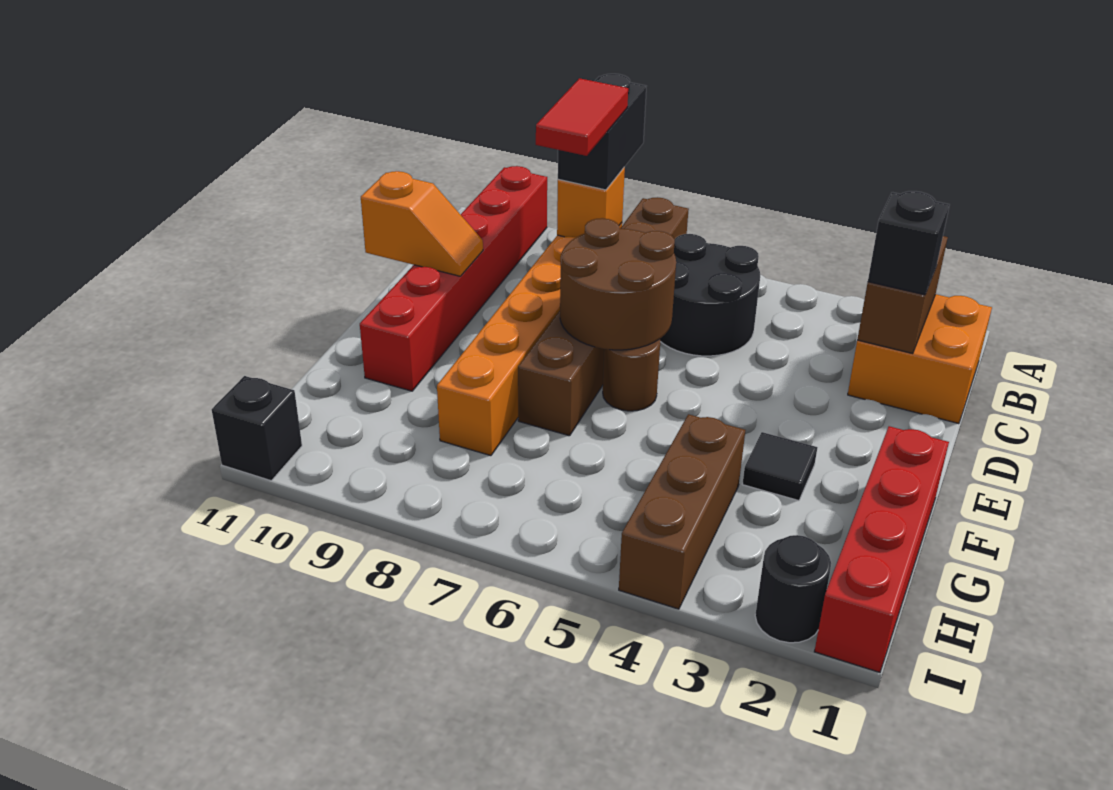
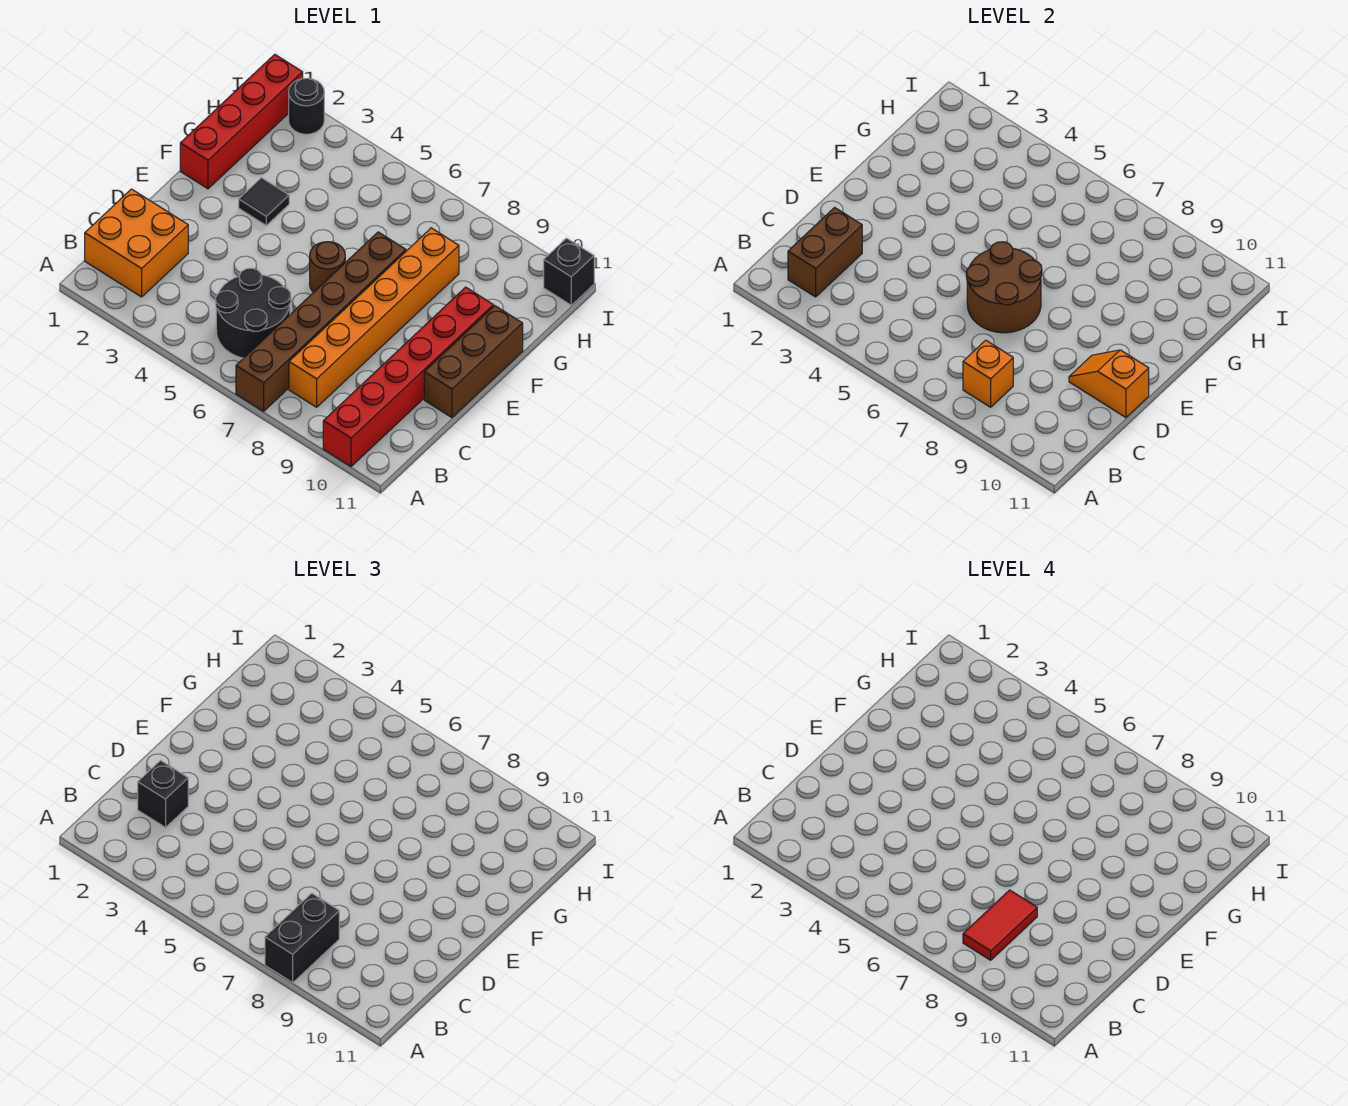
brown 1x3 brick [619,414,745,609] -> brown 1x3 brick moved to [424,306,523,418]

